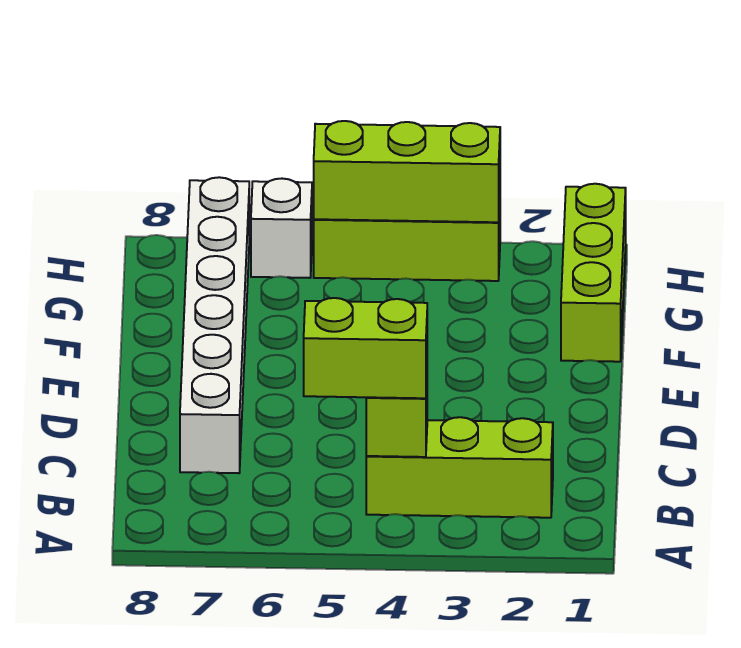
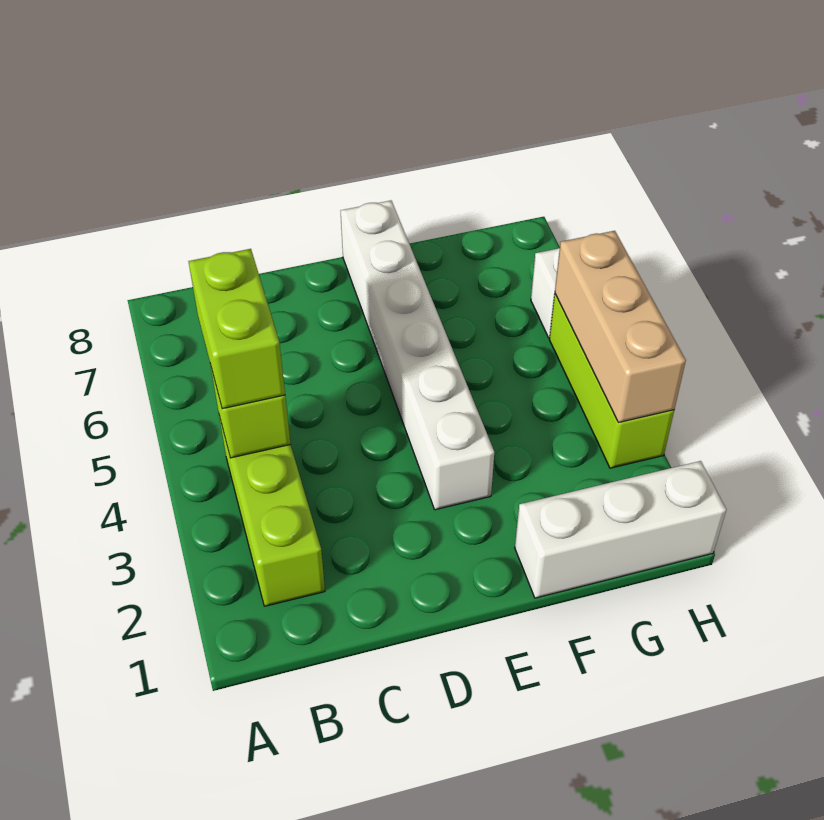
white 1x6 brick [180,177,249,473] -> white 1x6 brick turned to [341,201,494,510]
lime 1x3 brick [561,184,626,362] -> white 1x3 brick [515,461,726,598]
lime 1x3 brick [314,121,500,222] -> tan 1x3 brick [555,231,686,423]

